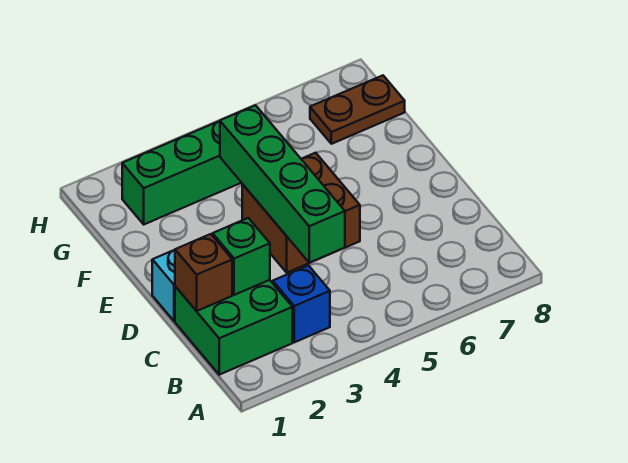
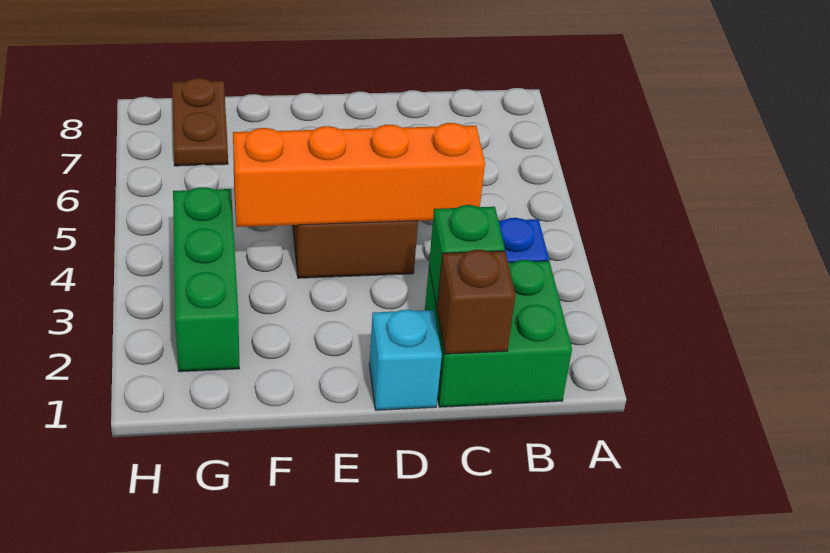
green 1x4 brick [220,105,345,263] -> orange 1x4 brick [233,123,485,227]

